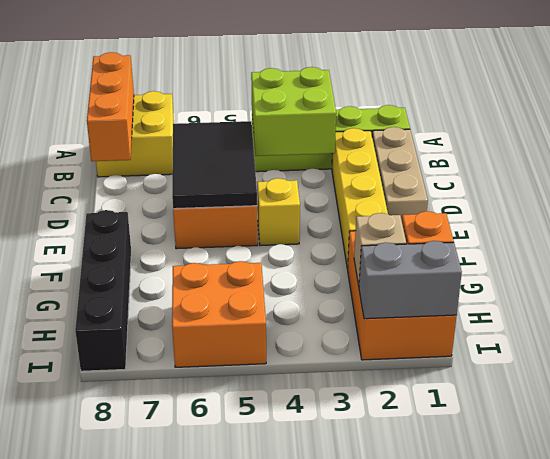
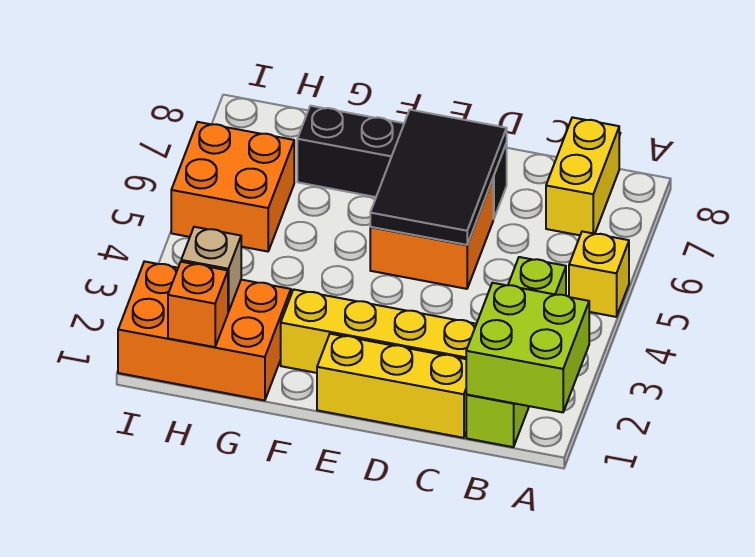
yellow 2x2 brick [96,91,174,177] -> yellow 1x2 brick [546,117,619,235]
orange 1x3 brick [87,52,134,161] -> none
lime 2x2 brick [251,67,336,156] -> lime 2x2 brick moved to [466,283,589,412]
tan 1x3 brick [372,127,428,221] -> yellow 1x3 brick [317,334,466,438]
black 2x3 tile [172,121,257,209] -> black 2x3 tile turned to [370,110,507,245]
yellow 1x1 brick [257,178,300,246] -> yellow 1x1 brick moved to [569,231,629,317]
black 1x4 brick [75,210,131,371] -> black 1x4 brick moved to [297,106,507,219]
grey 1x2 brick [359,241,462,319] -> none

